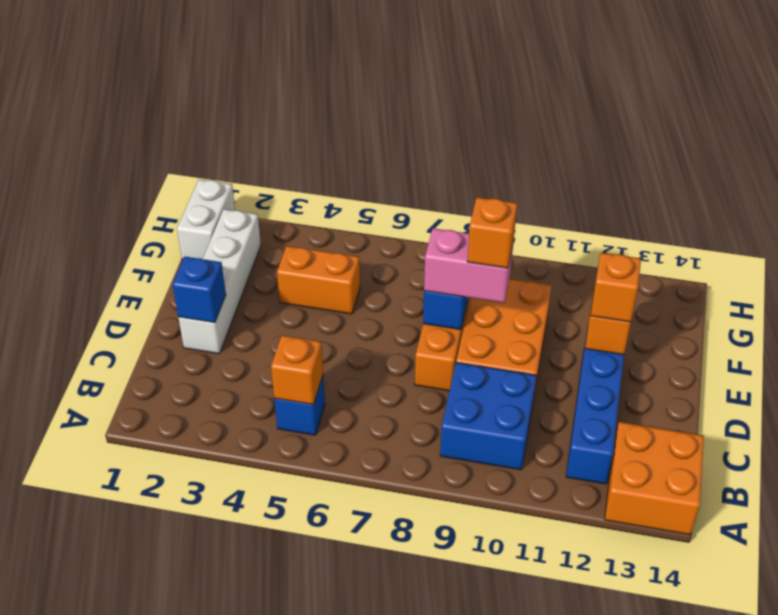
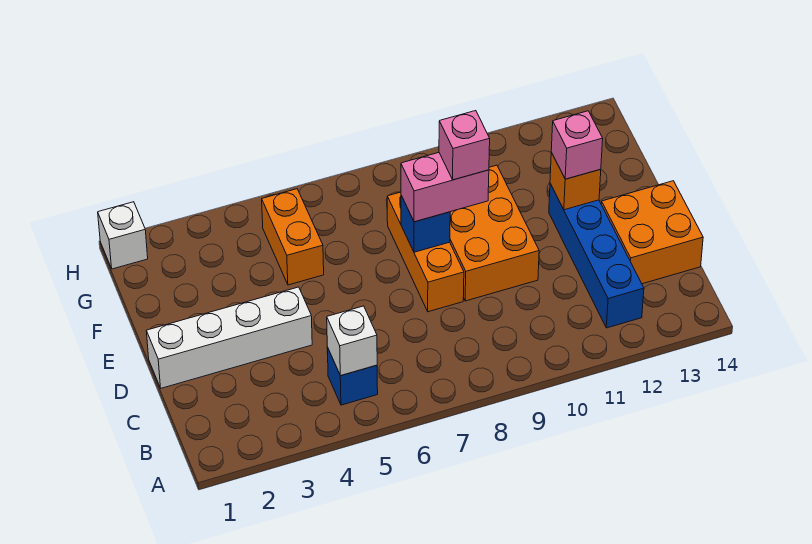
orange 2x2 brick [605,422,704,535] -> orange 2x2 brick moved to [601,181,703,284]
orange 1x1 brick [271,335,323,405] -> white 1x1 brick [327,306,377,376]
blue 2x2 brick [440,363,536,470] -> none
white 1x4 brick [178,209,261,354] -> white 1x4 brick turned to [146,287,312,388]
blue 1x1 brick [172,257,226,323] -> none
orange 1x1 brick [467,197,517,268] -> pink 1x1 brick [439,111,490,180]
orange 1x1 brick [591,253,641,322] -> pink 1x1 brick [551,111,603,179]
orange 1x2 brick [277,246,360,314] -> orange 1x2 brick turned to [262,189,324,285]
white 1x2 brick [177,179,235,260] -> white 1x1 brick [98,202,148,269]

